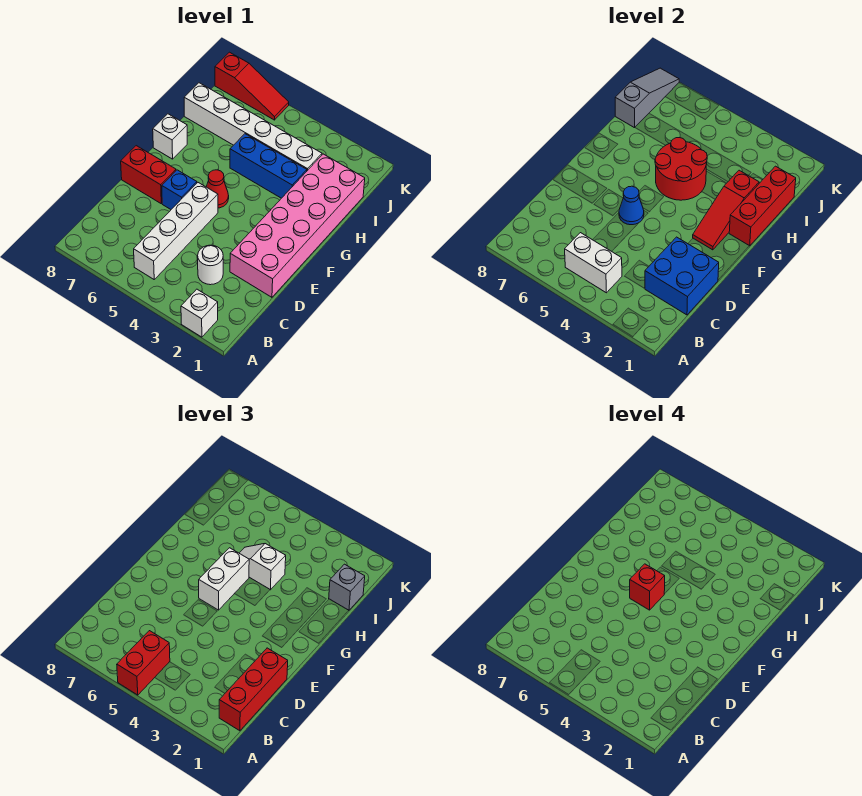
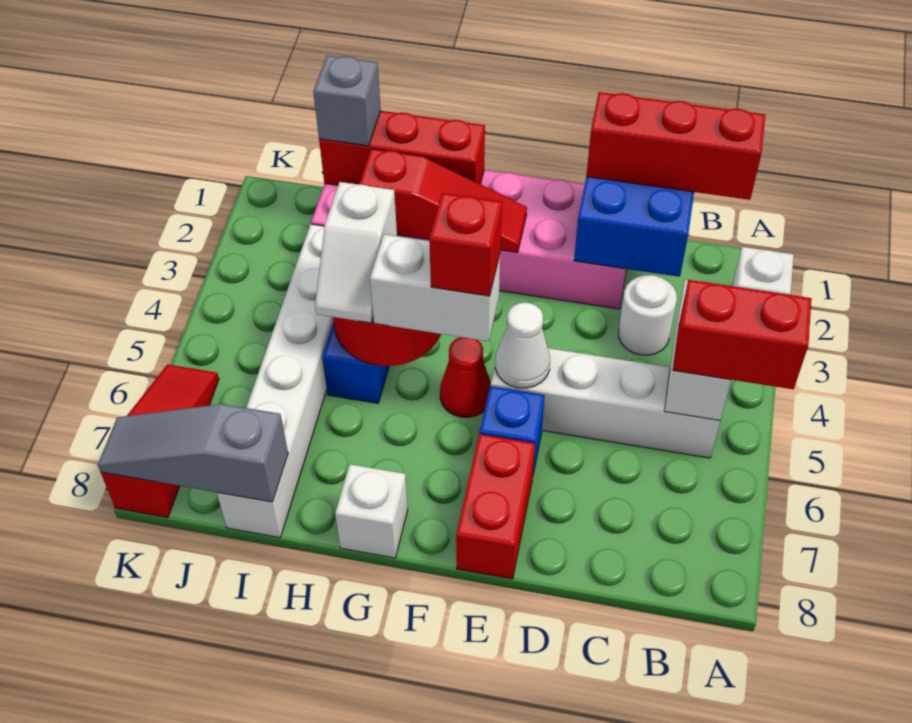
blue 1x1 cone [619,186,644,225] -> white 1x1 cone [495,302,550,388]

